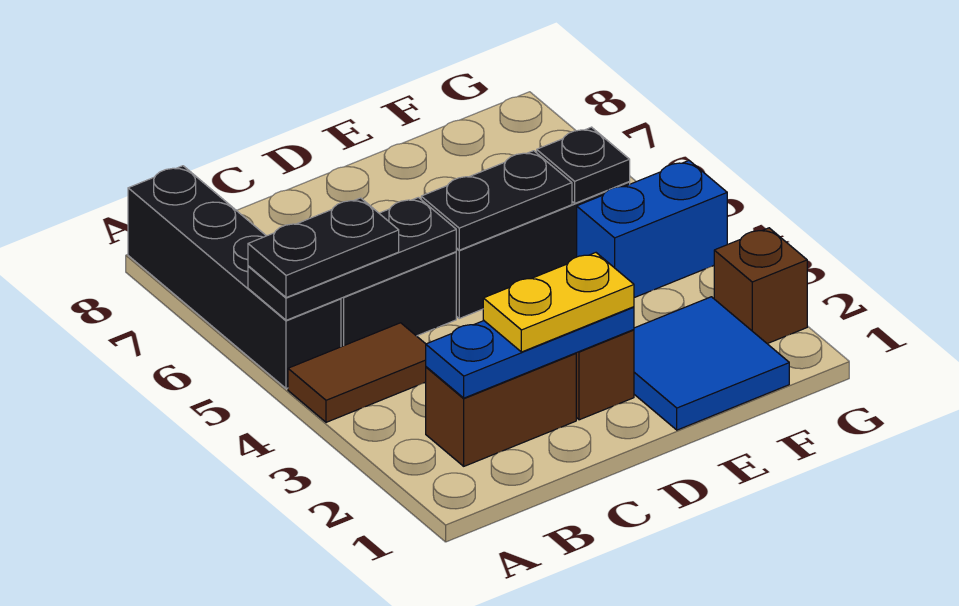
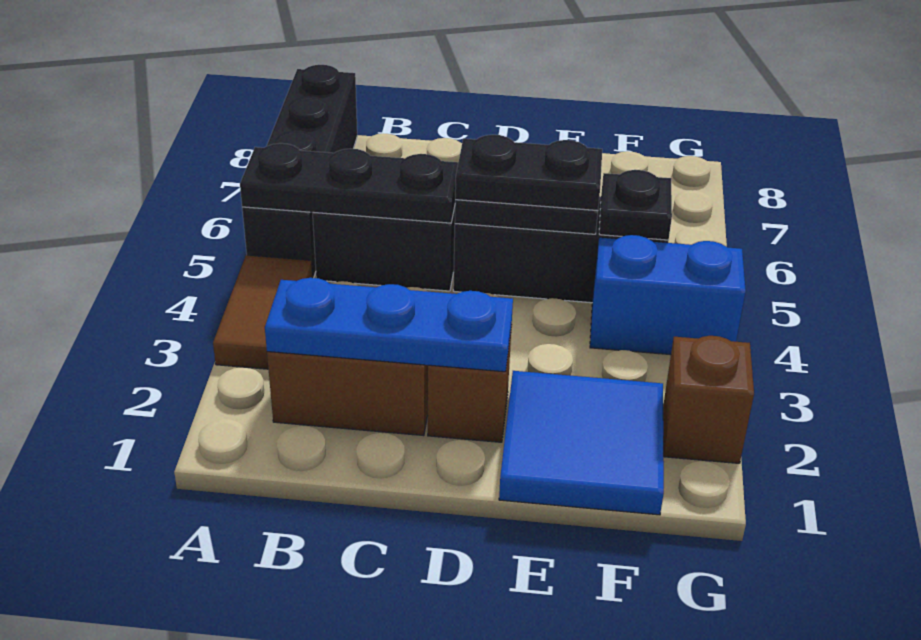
brown 1x2 tile [288,323,426,422] -> brown 1x2 tile turned to [213,255,312,369]
black 1x2 plate [248,198,399,298] -> black 1x2 plate moved to [455,135,602,211]
yellow 1x2 plate [483,253,634,352] -> none

